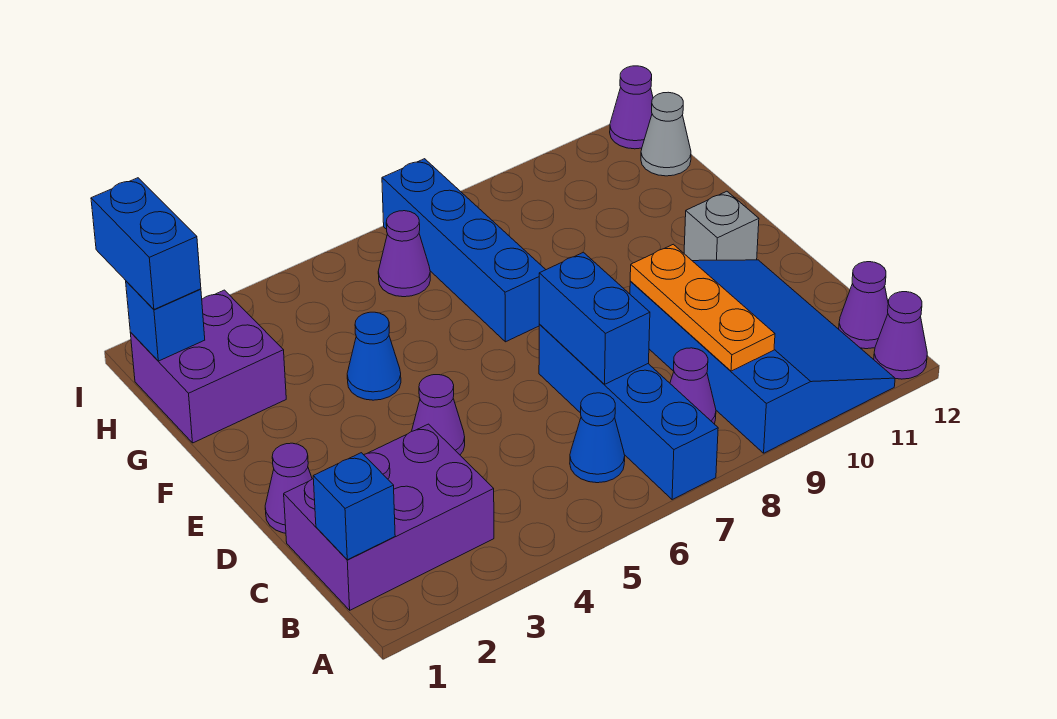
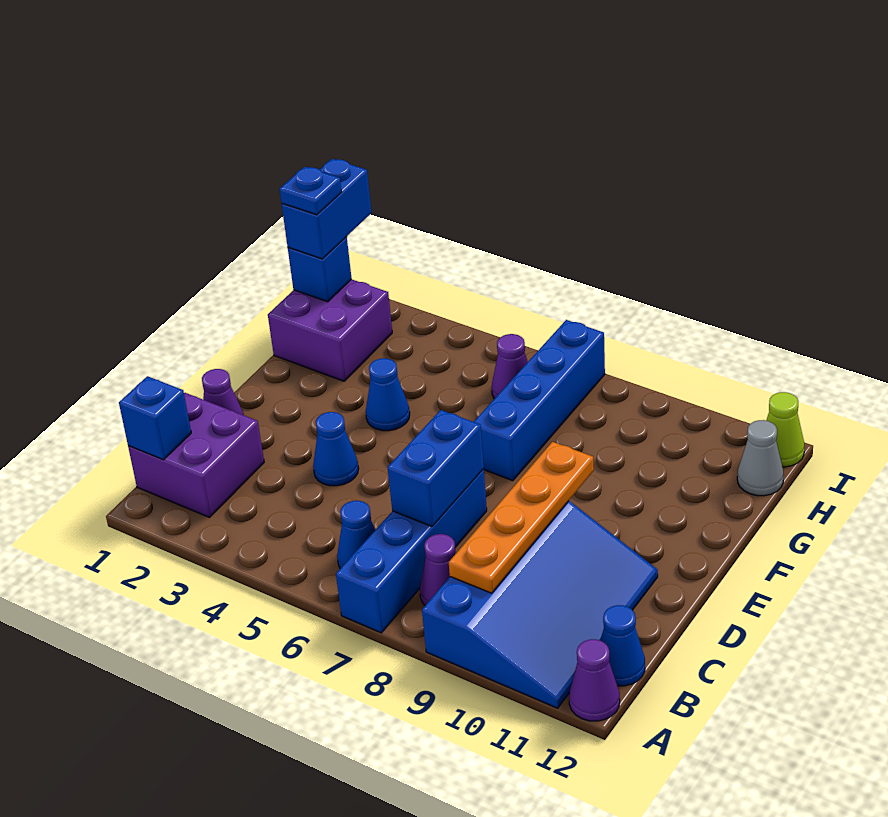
purple 2x3 brick [284,424,494,610] -> purple 2x2 brick [128,393,264,517]
orange 1x3 plate [630,244,775,371] -> orange 1x4 plate [449,442,594,593]
purple 1x1 cone [839,262,888,349] -> blue 1x1 cone [600,605,645,686]
purple 1x1 cone [412,375,465,455] -> blue 1x1 cone [313,412,359,486]
grey 1x1 brick [684,191,759,261] -> none
none -> blue 1x1 plate [280,167,342,215]
purple 1x1 cone [610,66,653,149] -> lime 1x1 cone [766,392,804,467]

